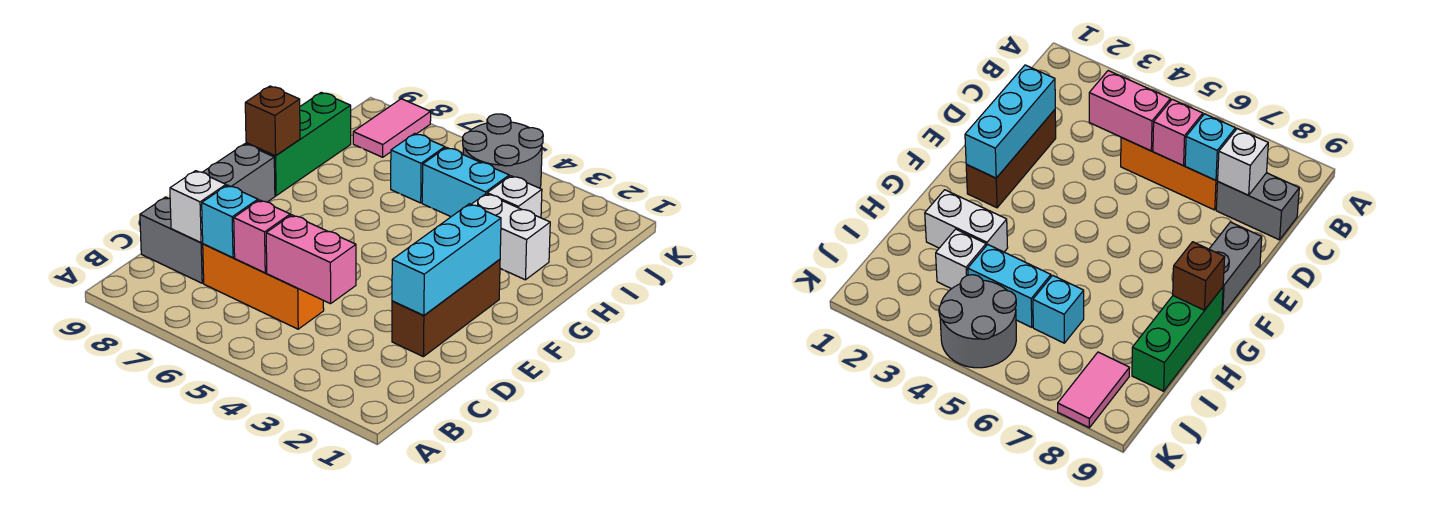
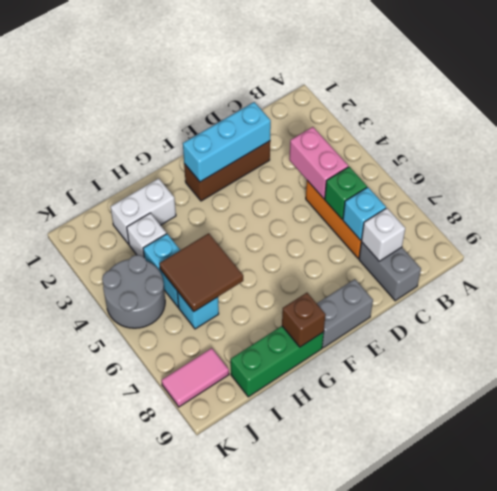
pink 1x1 brick [234,200,290,273] -> green 1x1 brick [325,167,367,219]
white 1x2 brick [471,194,550,280] -> white 1x2 brick turned to [110,178,176,244]
none -> brown 2x2 tile [159,233,243,311]

